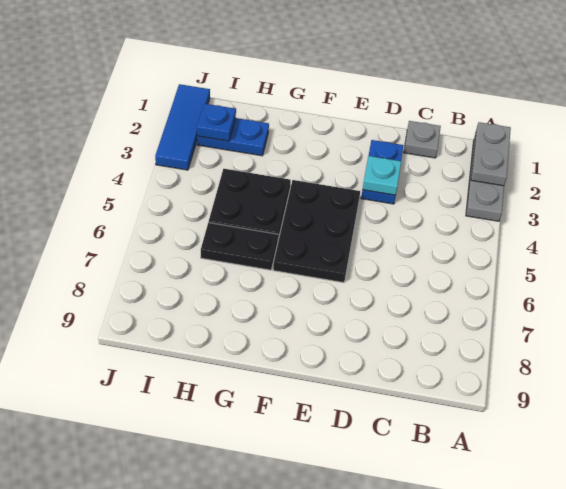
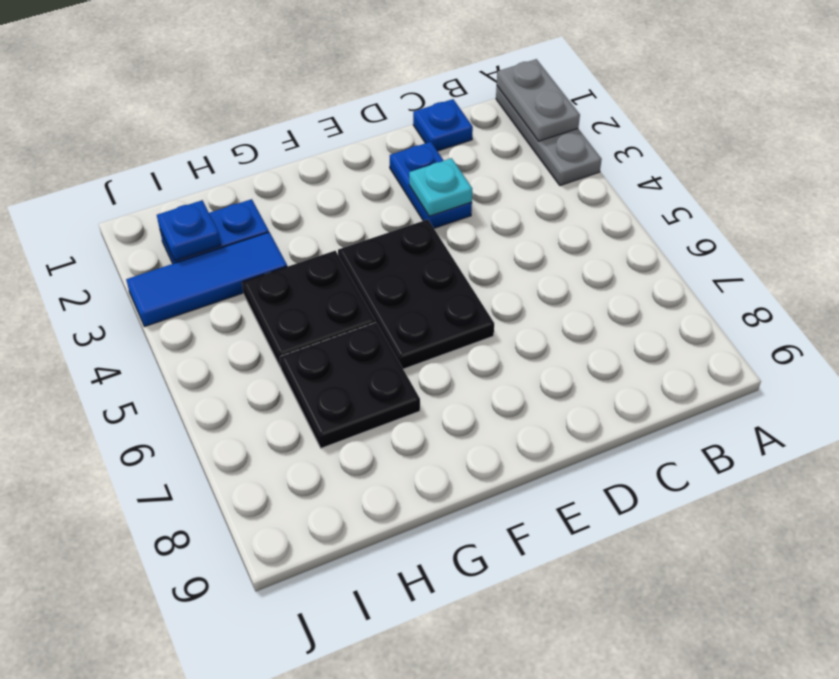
grey 1x1 plate [404,121,441,158] -> blue 1x1 plate [413,99,473,151]
black 1x2 plate [201,223,278,270] -> black 2x2 plate [280,322,420,448]
blue 1x3 tile [155,84,210,170] -> blue 1x3 tile turned to [126,232,287,327]

